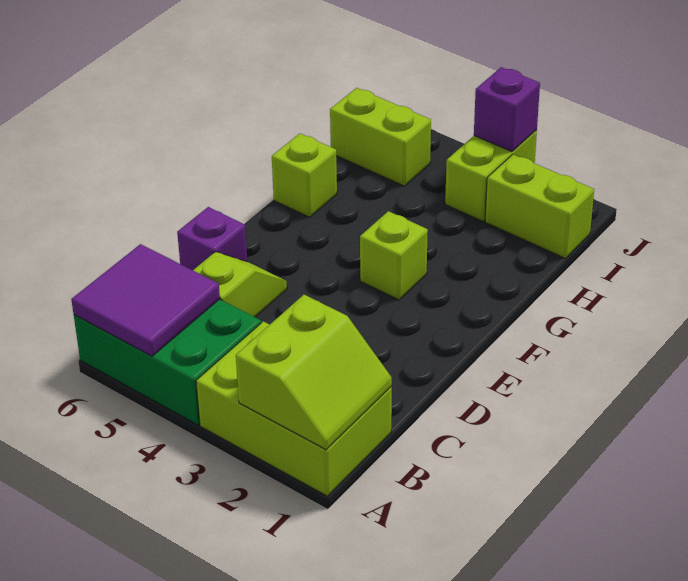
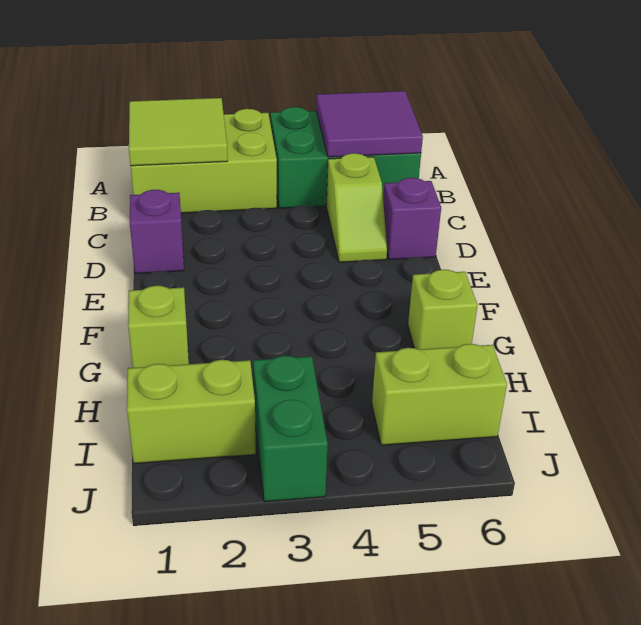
lime 2x2 slope [236,295,392,450] -> lime 2x2 tile [129,98,228,166]
lime 1x1 brick [360,211,428,300] -> lime 1x1 brick moved to [128,286,189,368]
lime 1x2 brick [445,130,537,221] -> green 1x2 brick [253,356,328,502]
purple 1x1 brick [474,67,540,152] -> purple 1x1 brick moved to [130,190,184,273]

